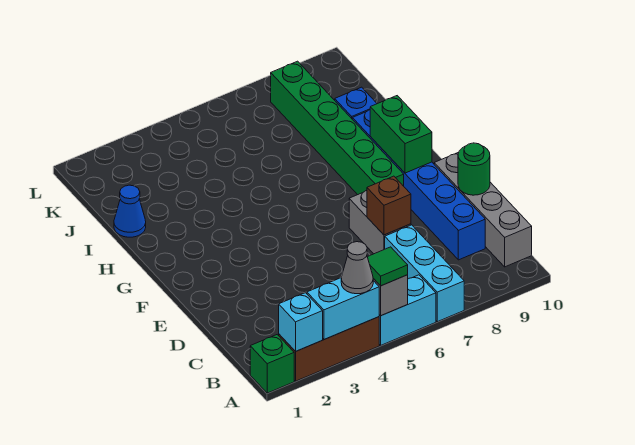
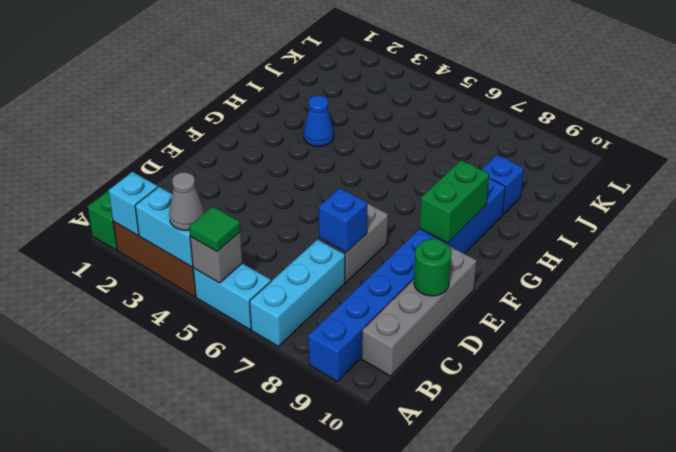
blue 1x6 brick [352,110,485,260] -> blue 1x8 brick [308,178,505,381]
brown 1x1 brick [367,176,411,235] -> blue 1x1 brick [319,188,368,252]
green 1x6 brick [271,61,404,195] -> none
blue 1x1 cone [114,185,146,237] -> blue 1x1 cone moved to [303,95,334,147]

